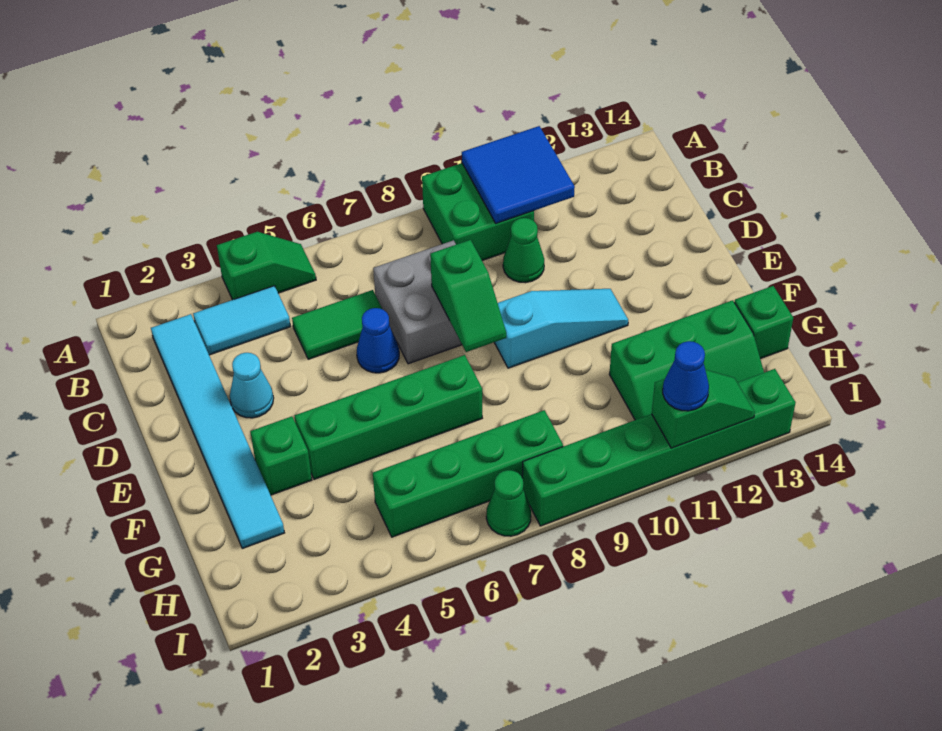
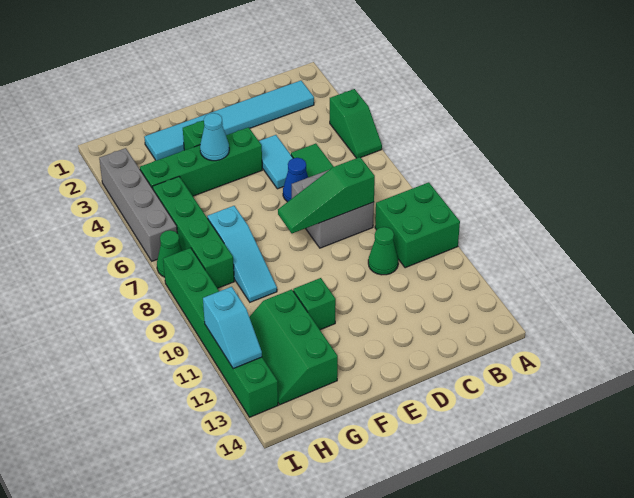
blue 2x2 tile [462,126,575,224] -> none
cyan 1x2 tile [193,286,291,355] -> cyan 1x2 tile moved to [259,135,293,189]
cyan 1x1 cone [230,353,274,418] -> cyan 1x1 cone moved to [200,113,229,161]
green 1x2 slope [430,240,506,352] -> green 1x3 slope [278,157,375,233]
cyan 1x3 slope [494,289,628,368] -> cyan 1x3 slope moved to [207,206,277,302]
green 1x4 brick [295,355,482,479] -> green 1x4 brick turned to [140,127,262,196]
green 1x1 brick [734,286,793,359] -> green 1x1 brick moved to [293,278,336,330]
none -> grey 1x4 brick [99,148,177,261]
green 1x2 slope [652,370,755,448] -> cyan 1x2 slope [203,287,262,369]
blue 1x1 cone [663,341,709,411] -> none

